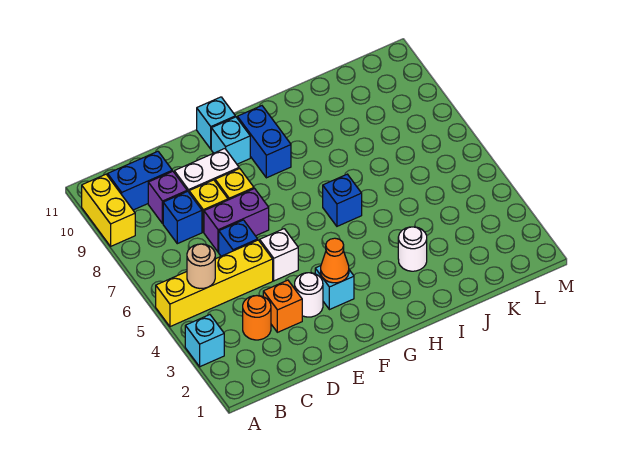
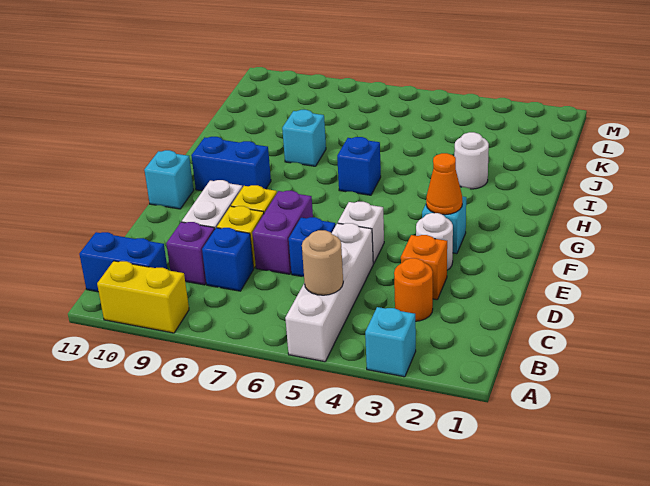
yellow 1x4 brick [156,240,273,327] -> white 1x4 brick [285,223,373,362]
blue 1x2 brick [108,151,172,210] -> blue 1x2 brick turned to [79,232,167,292]
cyan 1x1 brick [211,117,250,164] -> cyan 1x1 brick moved to [282,110,326,166]

